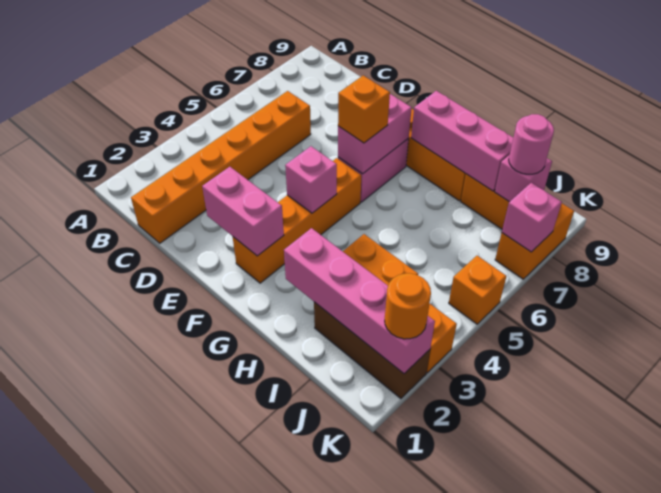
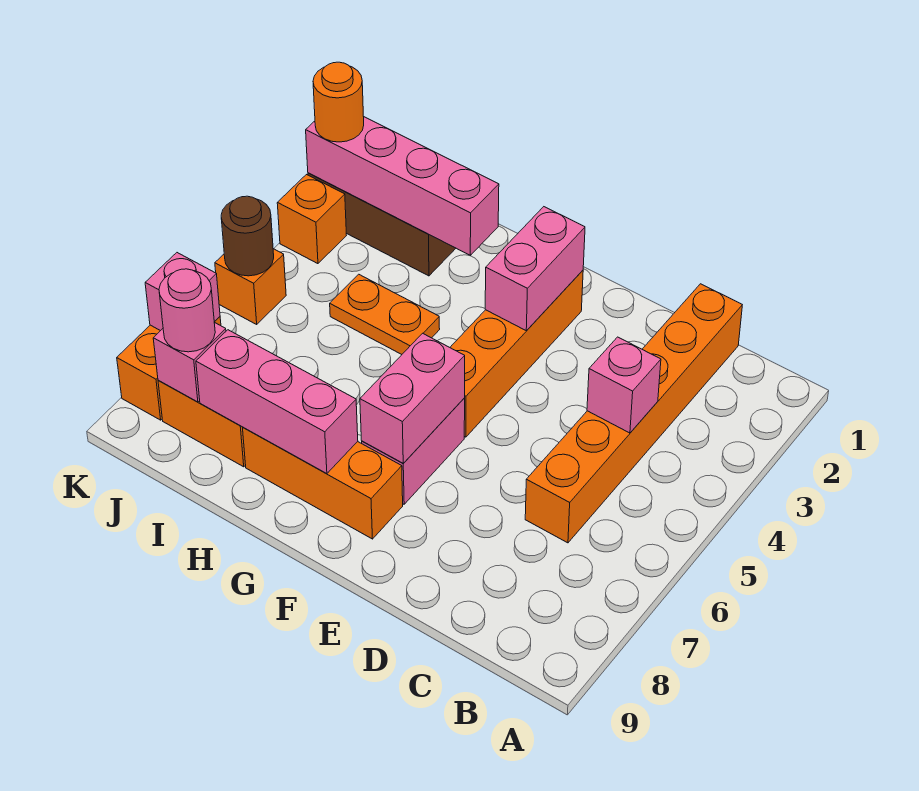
pink 1x2 brick [202,167,284,256] -> pink 1x2 brick turned to [485,207,585,330]
pink 1x1 brick [285,146,337,213] -> pink 1x1 brick moved to [587,337,661,433]
orange 1x1 brick [338,76,390,143] -> none
none -> brown 1x1 round brick [221,196,274,276]

